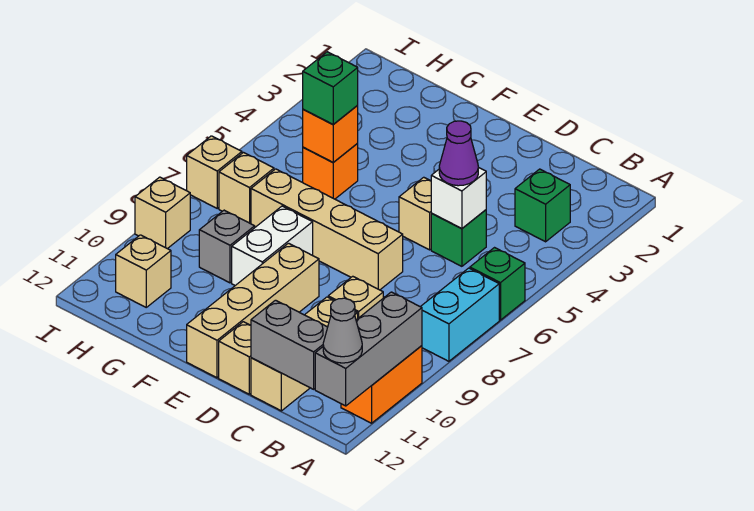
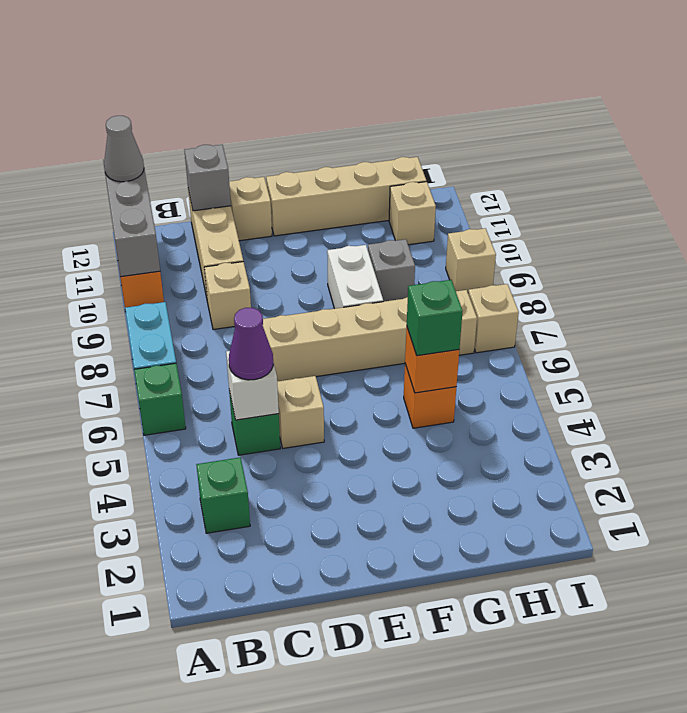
grey 1x2 brick [251,300,328,389] -> grey 1x1 brick [184,145,231,211]
tan 1x4 brick [187,243,319,378] -> tan 1x4 brick turned to [266,157,426,236]

